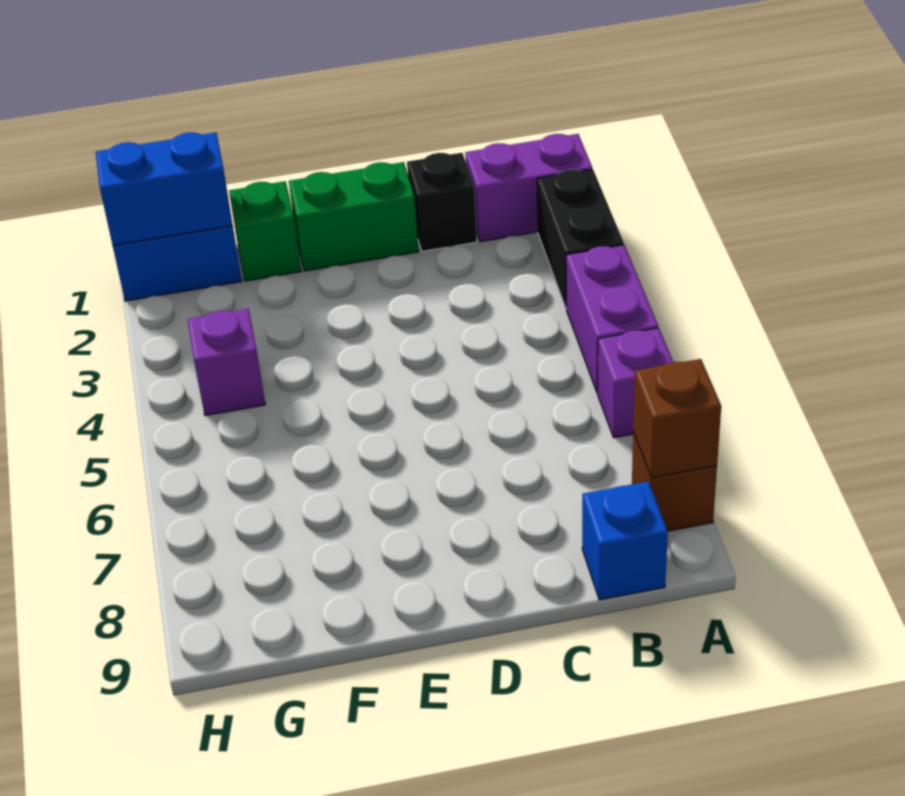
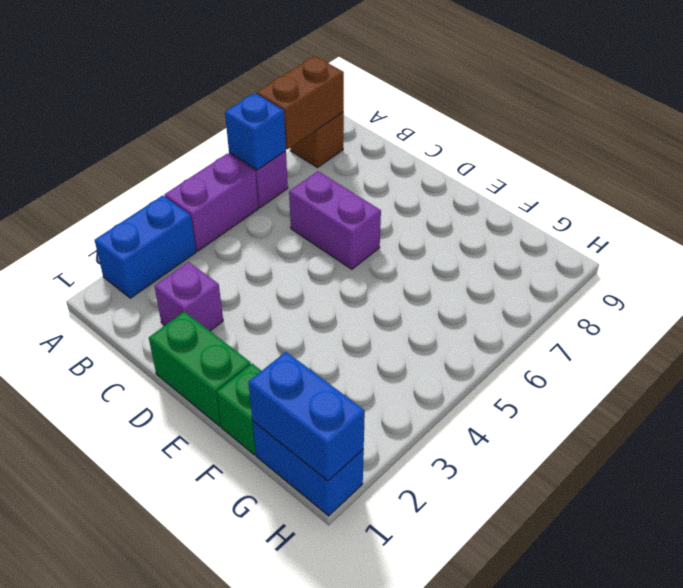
purple 1x2 brick [465,134,592,242] -> purple 1x2 brick moved to [289,171,381,269]
black 1x2 brick [537,169,624,309] -> blue 1x2 brick [95,196,196,298]
brown 1x1 brick [633,359,721,478] -> brown 1x2 brick [257,56,344,149]
blue 1x1 brick [582,481,668,600] -> blue 1x1 brick moved to [225,93,286,170]
black 1x1 brick [407,153,477,251] -> none
purple 1x1 brick [188,309,265,415] -> purple 1x1 brick moved to [154,262,223,331]

